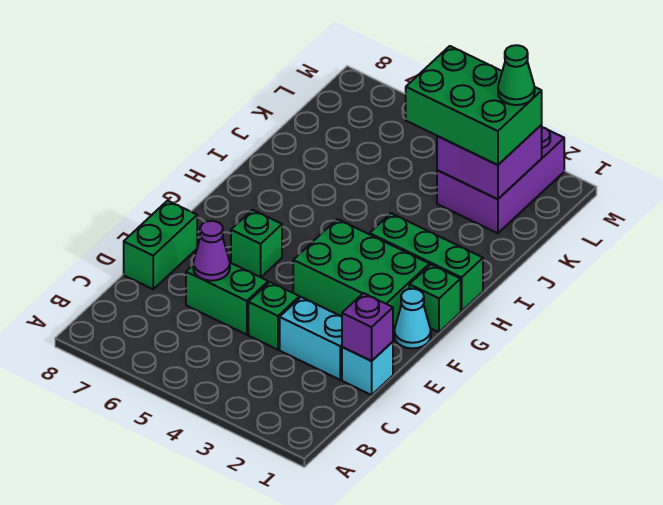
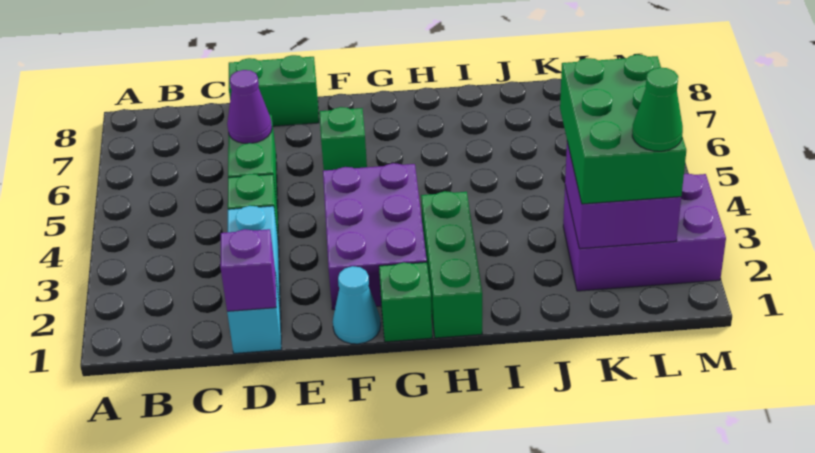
green 2x3 brick [293,219,429,331] -> purple 2x3 brick [323,163,427,310]

